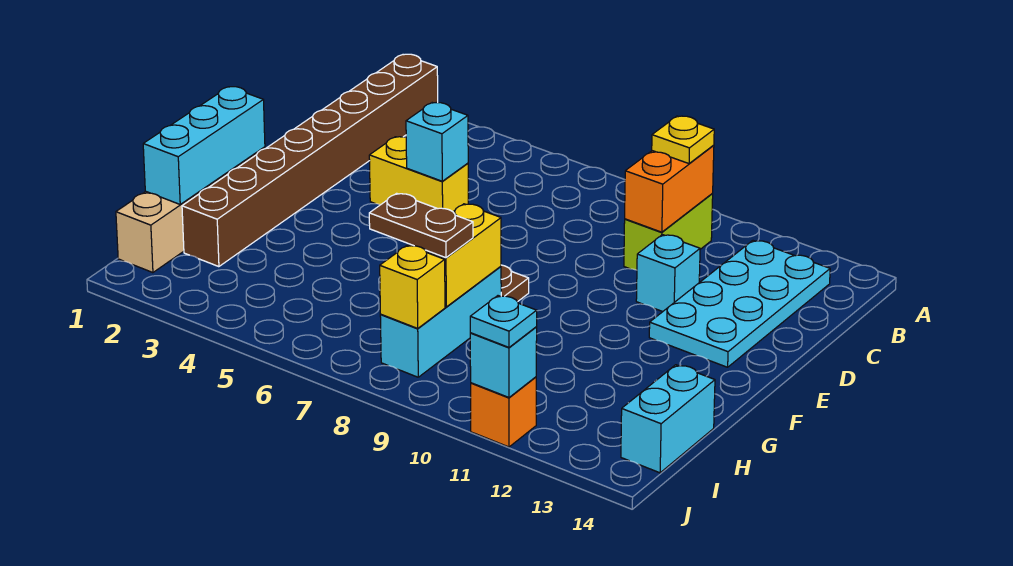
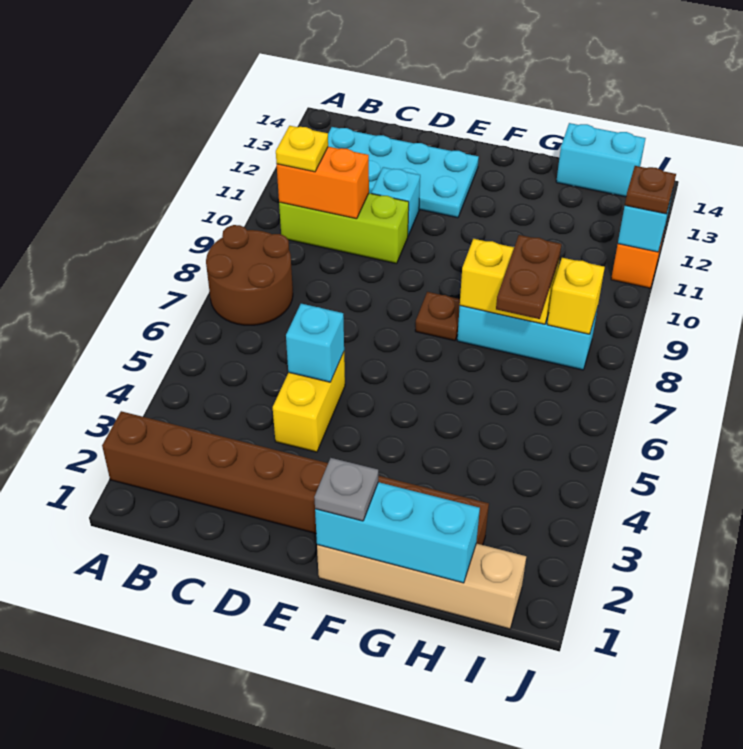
none -> brown 2x2 round brick [206,225,293,325]
lime 1x2 brick [624,194,713,270] -> lime 1x3 brick [279,193,409,264]
none -> grey 1x1 plate [314,458,378,521]
cyan 1x1 plate [470,296,537,347] -> brown 1x1 plate [625,166,676,214]

